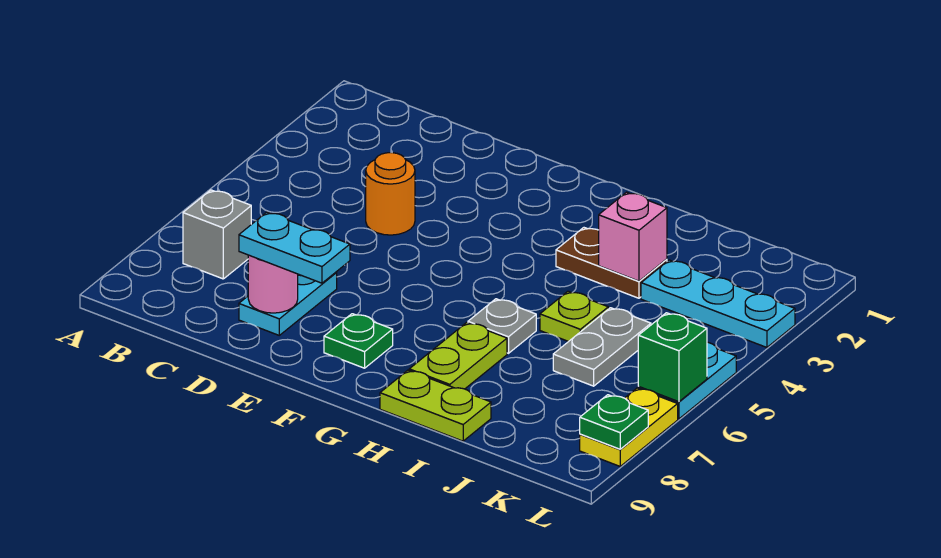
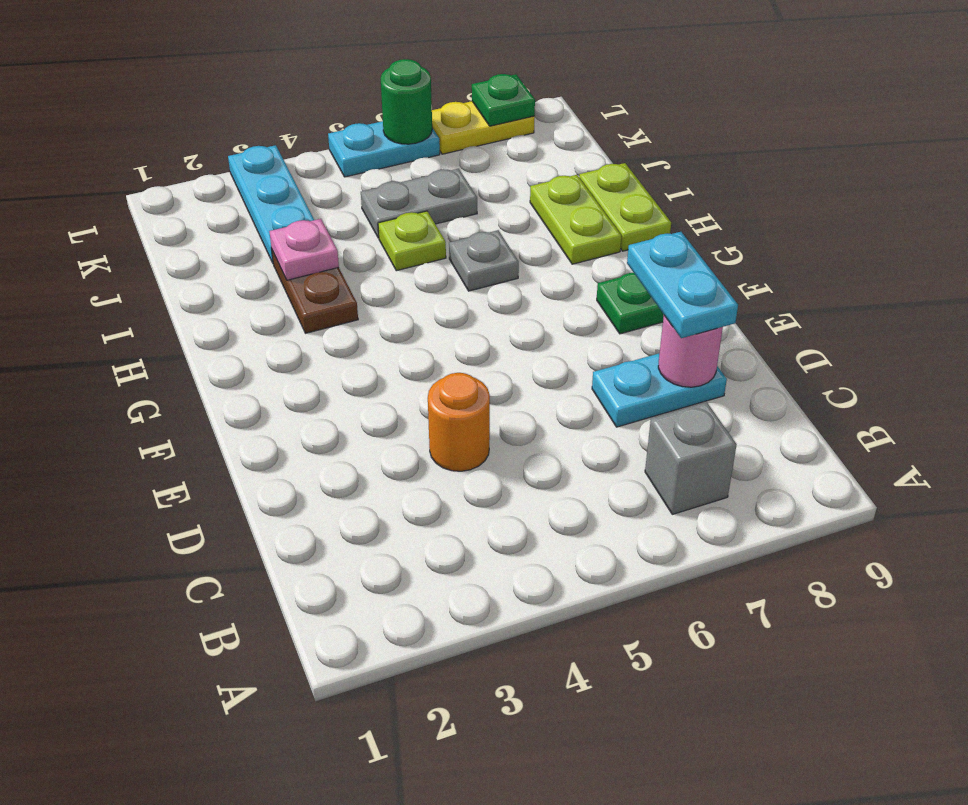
lime 1x2 plate [409,323,507,389] -> lime 1x2 plate turned to [530,175,621,264]
pink 1x1 brick [599,192,667,281] -> pink 1x1 plate [269,219,339,280]
green 1x1 brick [638,313,707,402] -> green 1x1 round brick [381,59,432,144]

